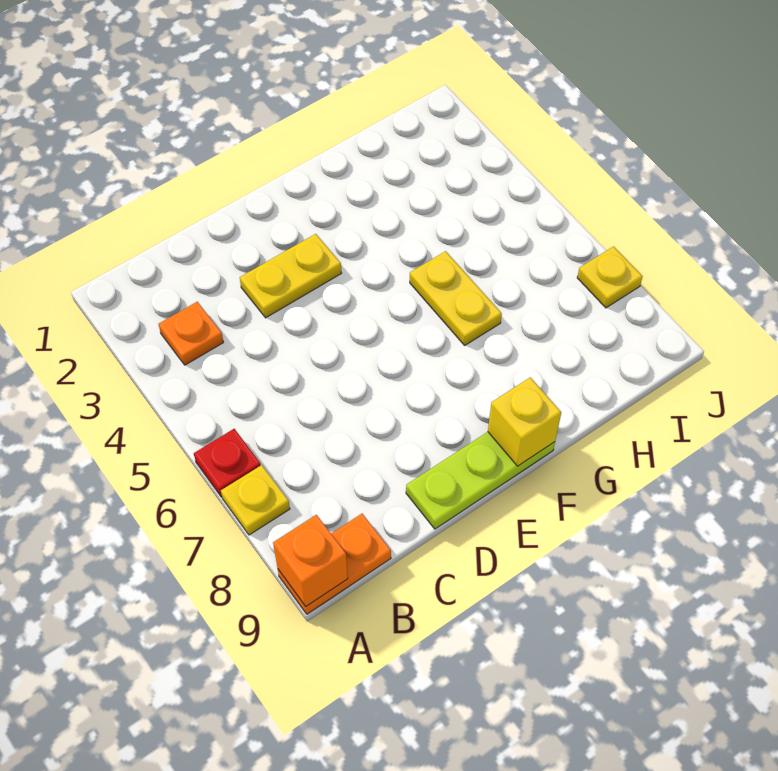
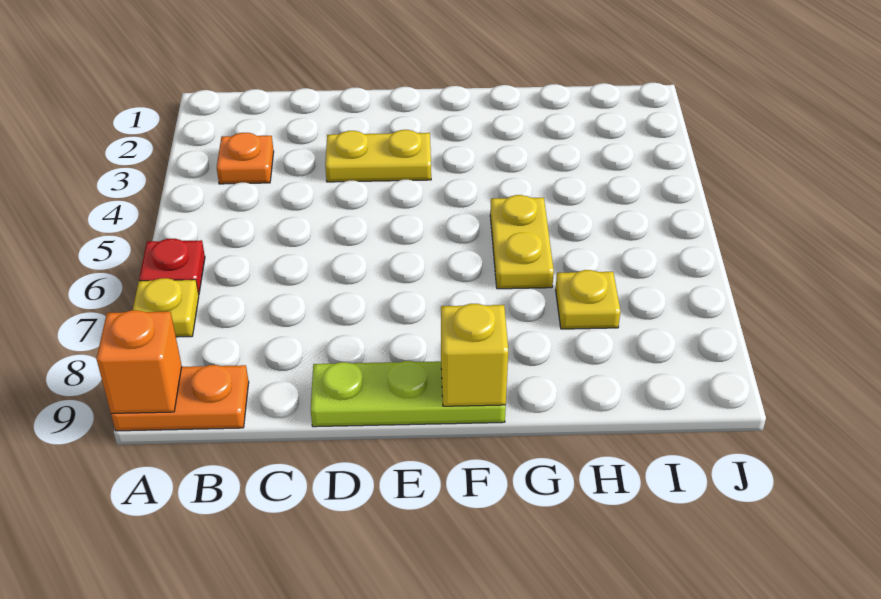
yellow 1x1 plate [577,246,643,308] -> yellow 1x1 plate moved to [556,270,621,329]

